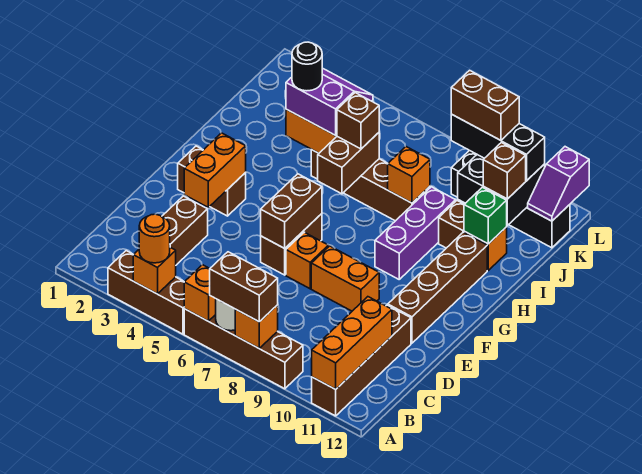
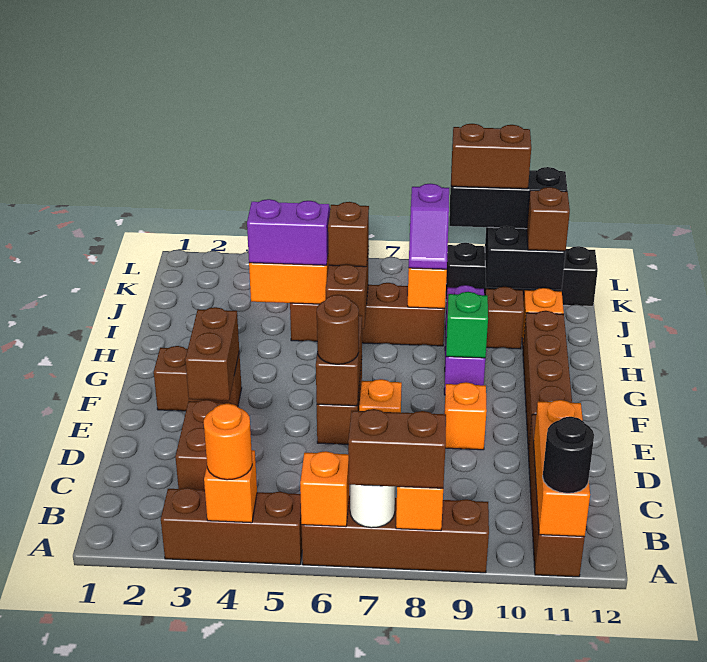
orange 1x2 brick [184,133,246,207] -> brown 1x2 brick [185,307,239,401]
none -> brown 1x1 round brick [317,295,359,364]
orange 1x2 brick [311,246,379,311] -> orange 1x1 brick [444,382,487,450]
black 1x1 round brick [292,42,322,91] -> black 1x1 round brick moved to [543,417,594,493]
green 1x1 brick [464,187,507,244] -> green 1x1 brick moved to [446,292,488,358]
purple 1x2 slope [528,147,589,221] -> purple 1x2 slope moved to [409,184,449,270]

